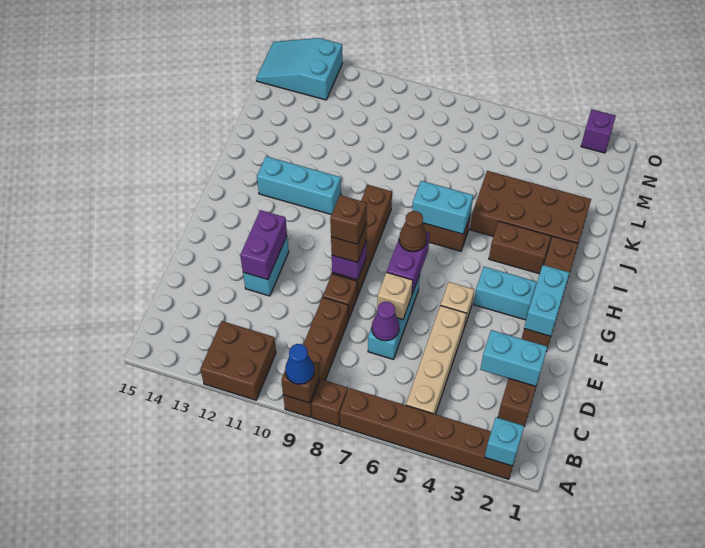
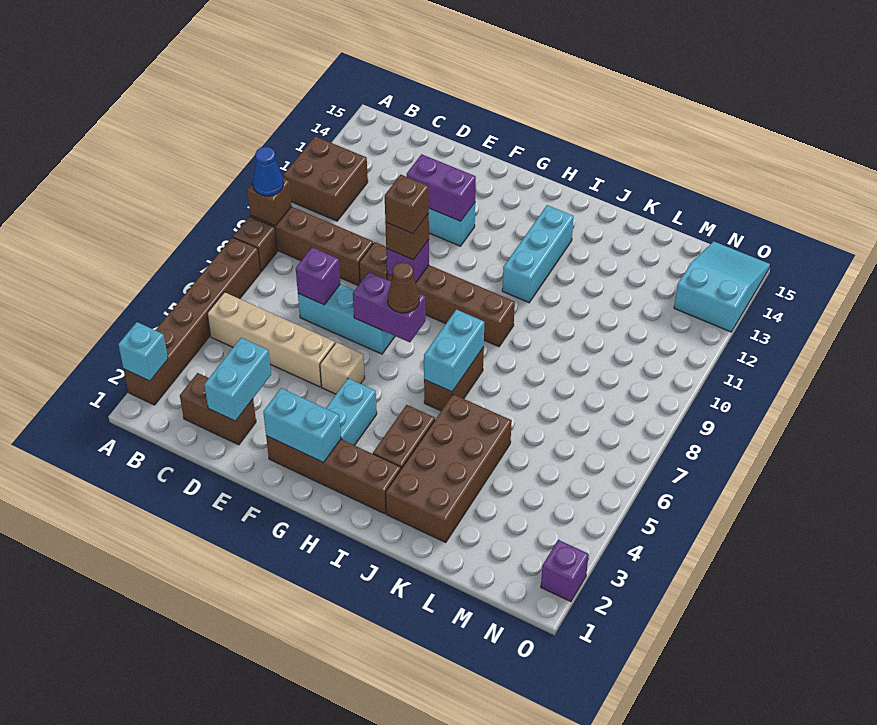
purple 1x1 cone [372,301,399,341] -> purple 1x1 brick [296,247,340,305]
tan 1x1 brick [377,272,413,319] -> none

